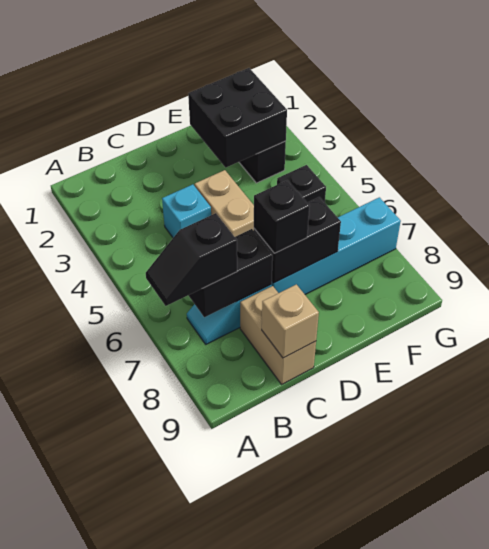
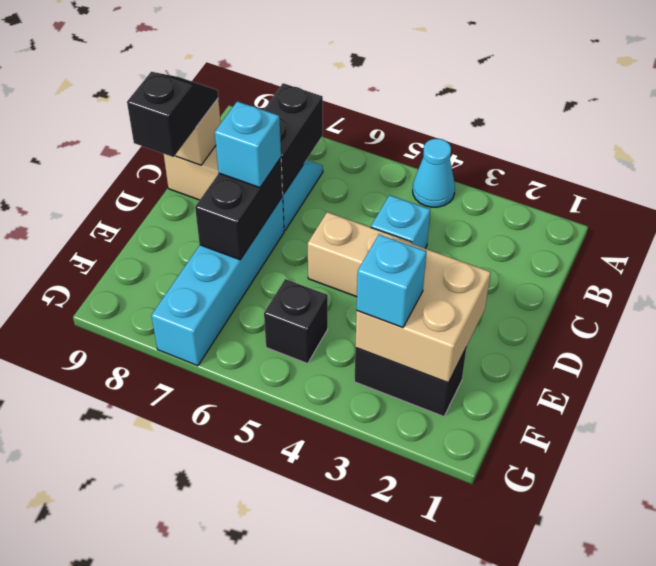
none -> cyan 1x1 cone [413,139,455,207]
black 1x2 slope [146,213,237,306] -> black 1x2 slope moved to [127,72,218,157]
black 1x1 brick [254,180,310,253] -> cyan 1x1 brick [215,101,281,188]
black 2x2 brick [188,68,287,167] -> tan 2x2 brick [355,239,491,383]
none -> cyan 1x1 brick [357,235,426,327]

